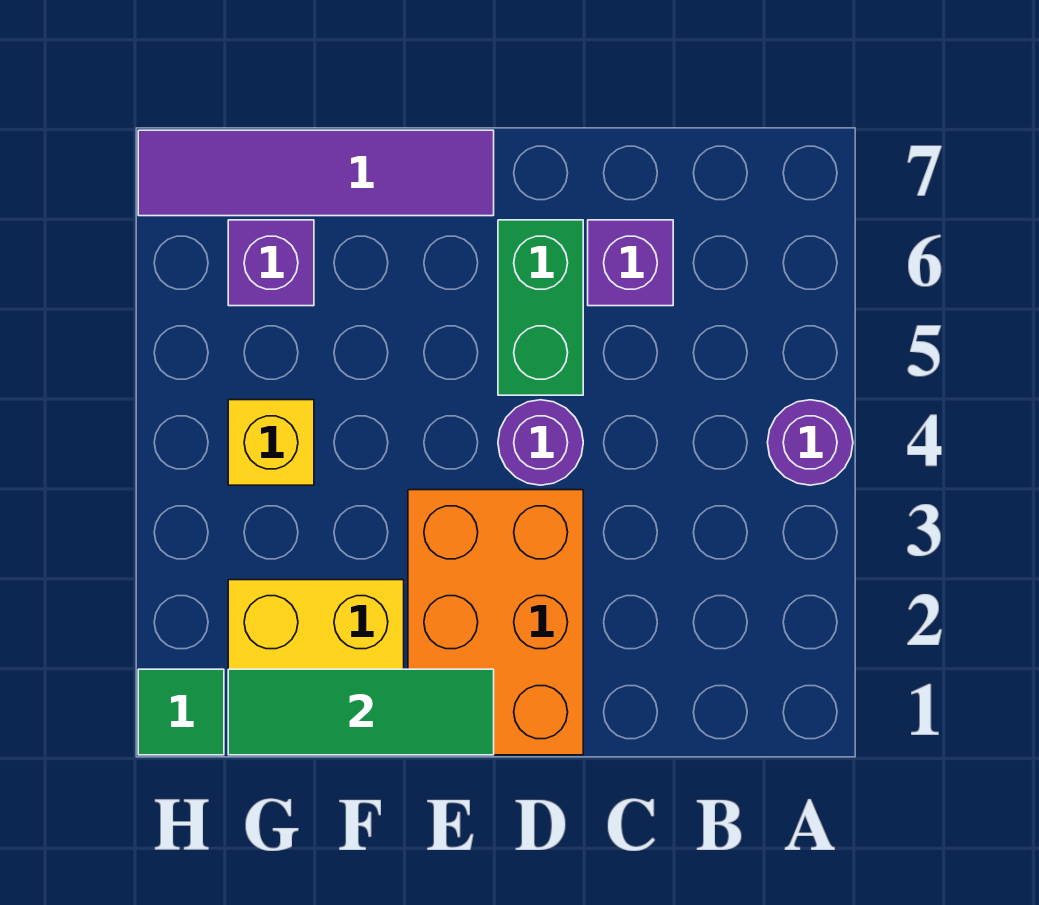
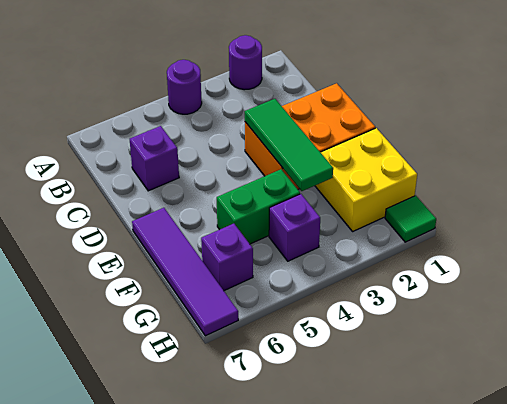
purple 1x1 round brick [498,400,583,485] -> purple 1x1 round brick moved to [229,35,262,90]
green 1x2 brick [498,220,583,395] -> green 1x2 brick moved to [217,169,300,244]
green 1x3 tile [228,669,494,755] -> green 1x3 tile moved to [245,99,333,191]
yellow 1x1 brick [228,400,314,485] -> purple 1x1 brick [269,194,320,261]

